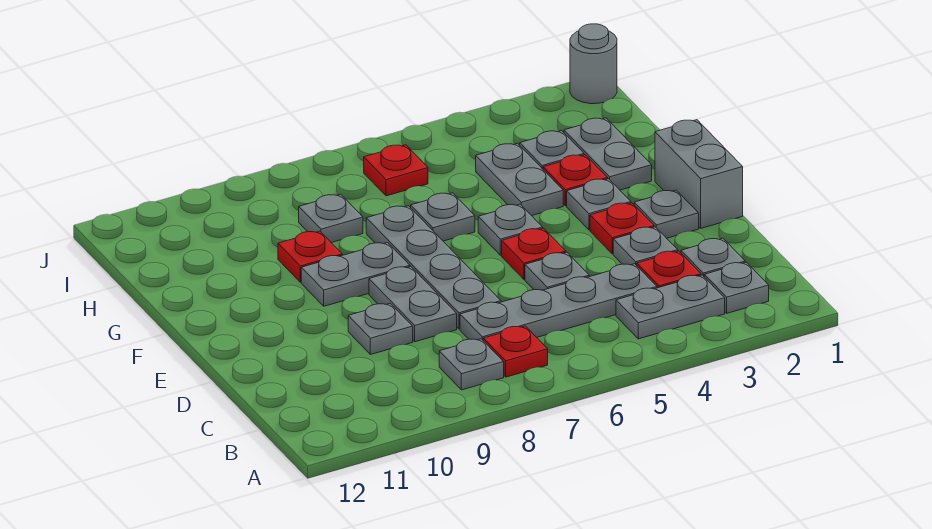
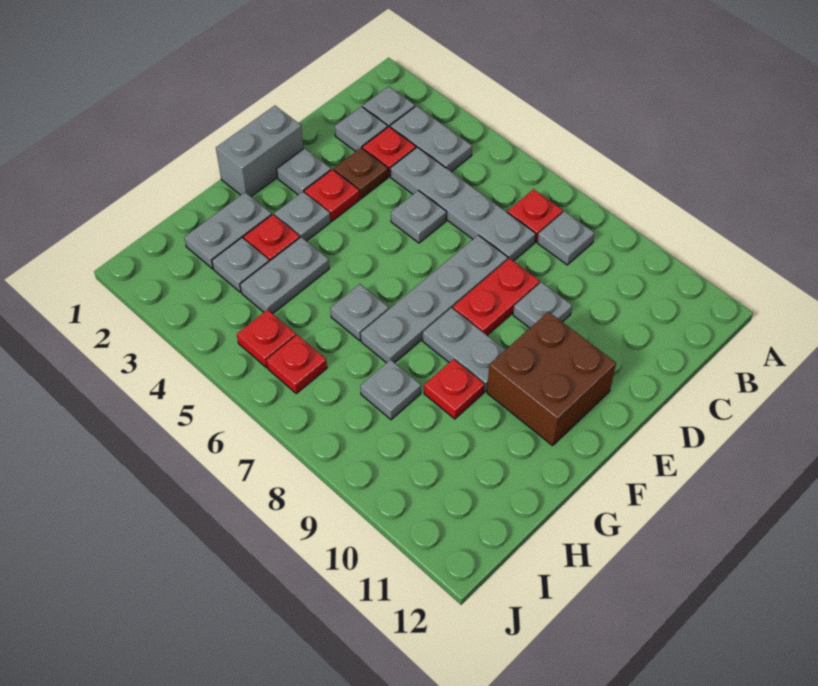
grey 1x1 plate [613,227,678,266] -> brown 1x1 plate [334,148,388,199]
grey 1x2 plate [369,267,457,342] -> red 1x2 plate [453,258,540,335]
red 1x1 plate [502,228,566,279] -> red 1x1 plate moved to [237,310,296,367]
none -> brown 2x2 brick [487,312,616,446]
grey 1x1 plate [478,204,543,255] -> none
grey 1x1 round brick [570,24,617,104] -> none

